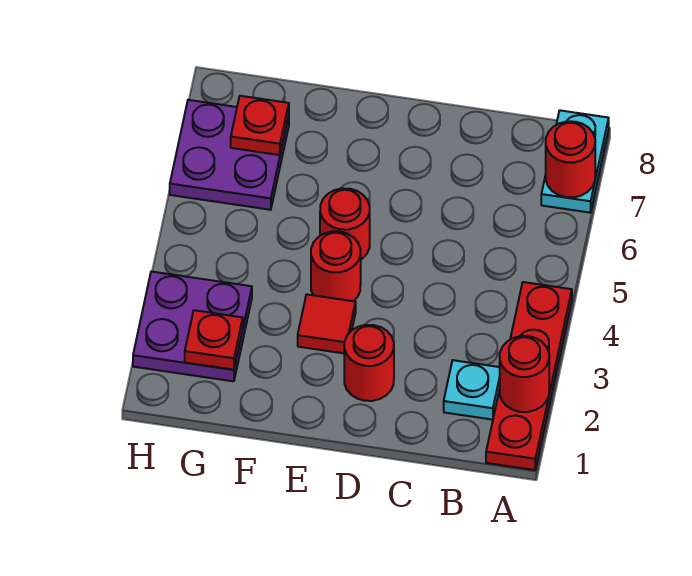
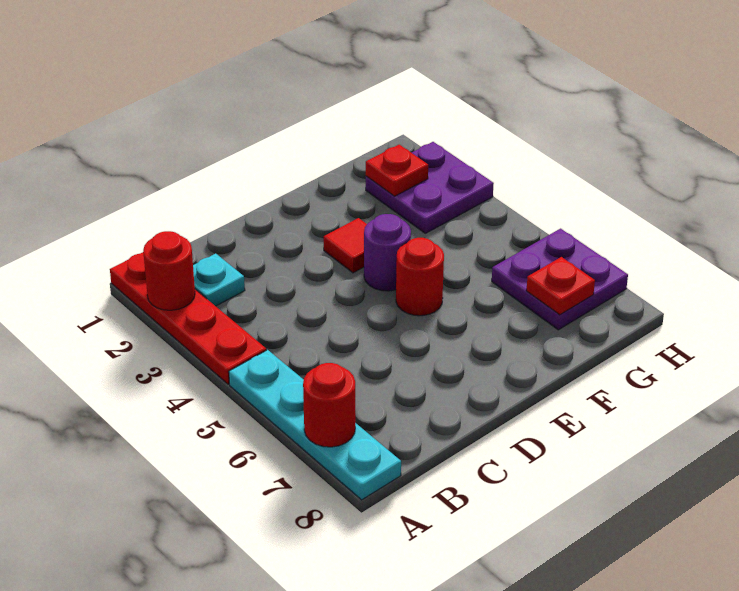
cyan 1x2 plate [541,110,609,213] -> cyan 1x4 plate [229,350,401,500]
red 1x1 round brick [344,325,394,401] -> none
red 1x1 round brick [311,231,361,301] -> purple 1x1 round brick [364,214,411,291]

